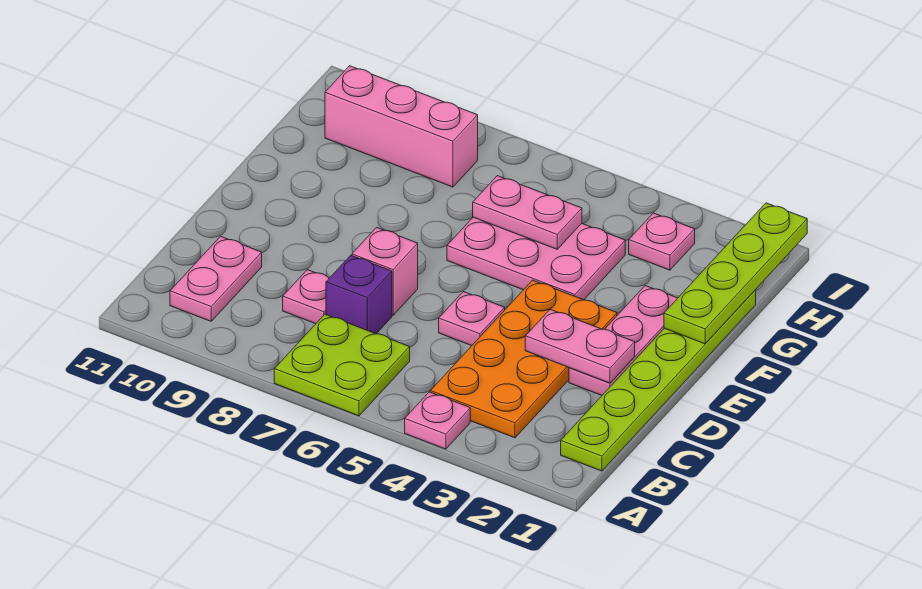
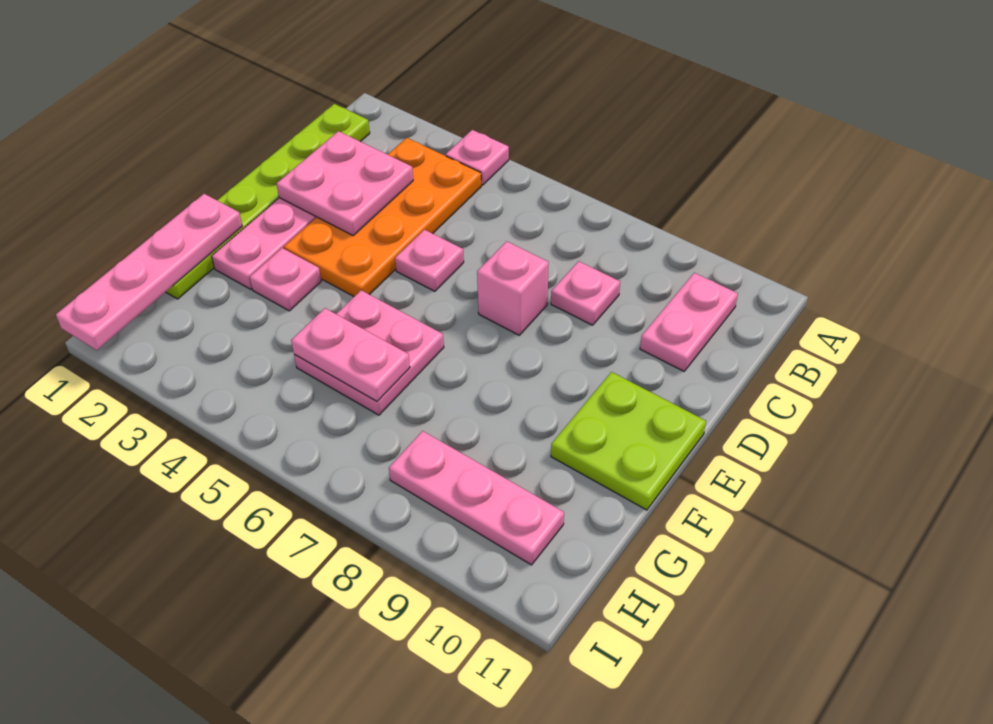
lime 2x2 plate [274,314,410,416] -> lime 2x2 plate moved to [551,372,706,510]
purple 1x1 brick [326,255,392,334] -> none
pink 1x2 plate [525,309,635,383] -> pink 2x2 plate [276,131,413,235]
lime 1x4 plate [664,203,807,344] -> pink 1x4 plate [56,194,242,350]
pink 2x3 plate [447,217,625,300] -> pink 2x2 plate [294,290,444,415]
pink 1x1 plate [629,213,695,270] -> pink 1x1 plate moved to [250,248,321,311]
pink 1x3 brick [325,66,478,187] -> pink 1x3 plate [389,431,564,565]

